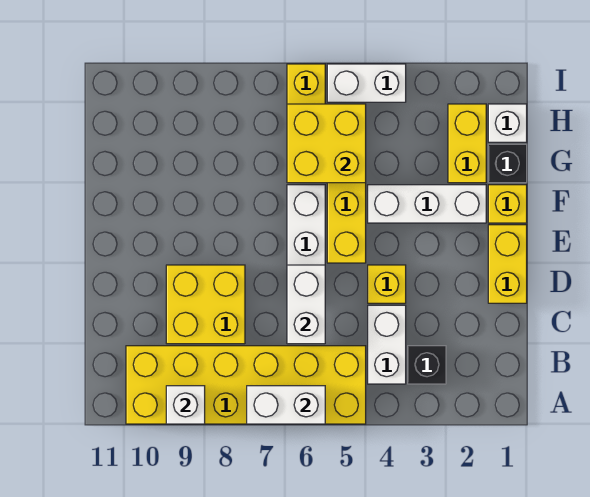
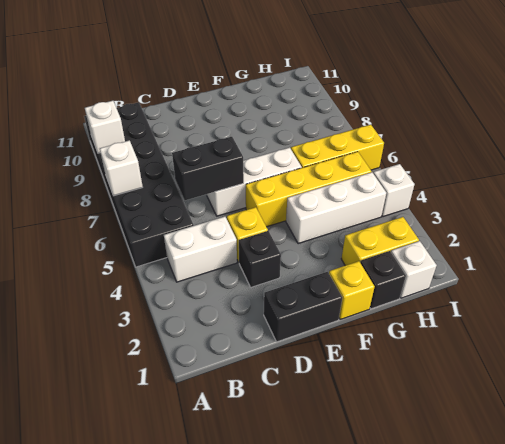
yellow 2x6 brick [126,346,366,424] -> black 2x6 brick [84,102,194,267]
white 1x2 brick [247,386,325,424] -> white 1x1 brick [100,140,143,196]
black 1x1 brick [408,346,446,384] -> black 1x1 brick moved to [239,231,281,287]
white 1x2 brick [287,265,325,344] -> black 1x2 brick [172,137,244,200]
yellow 2x2 brick [166,265,245,344] -> none
yellow 1x2 brick [488,225,527,303] -> black 1x2 brick [264,272,342,342]
white 1x3 brick [368,185,486,223] -> white 1x3 brick turned to [286,172,386,244]
yellow 2x2 brick [287,104,366,183] -> none
white 1x2 brick [327,64,406,102] -> white 1x1 brick [373,164,415,217]

